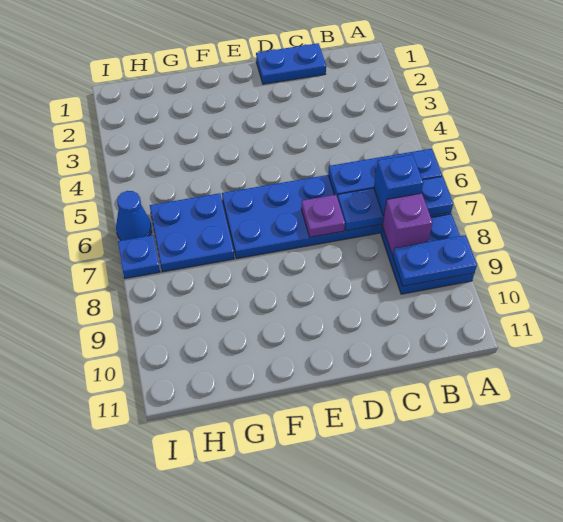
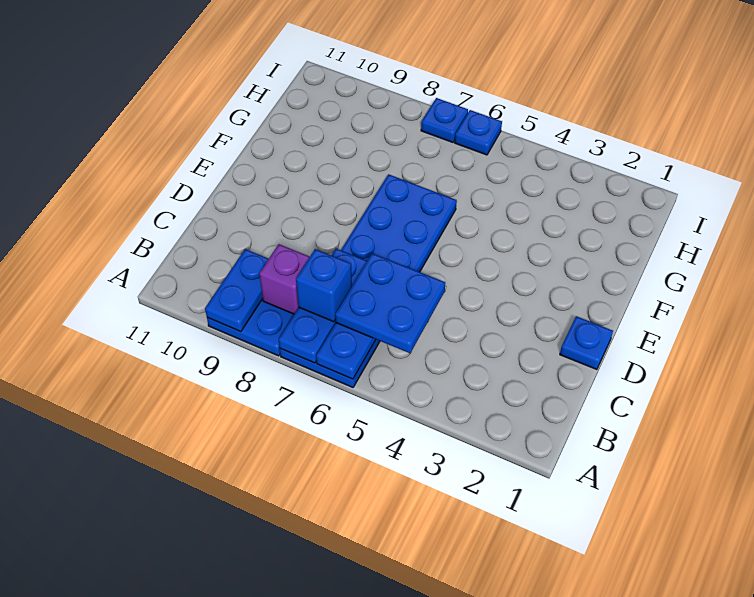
blue 1x2 plate [256,43,326,84] -> blue 1x1 plate [560,316,613,369]
purple 1x1 plate [301,195,345,237] -> none
blue 2x2 plate [150,193,234,272] -> blue 2x2 plate moved to [335,253,445,353]
blue 1x1 cone [116,191,152,241] -> blue 1x1 plate [455,110,502,155]

